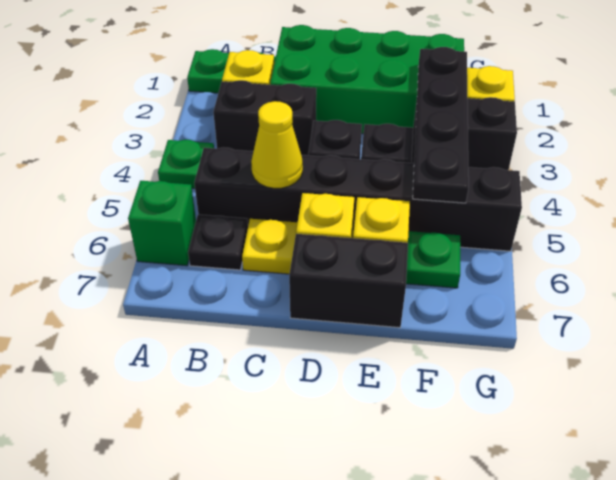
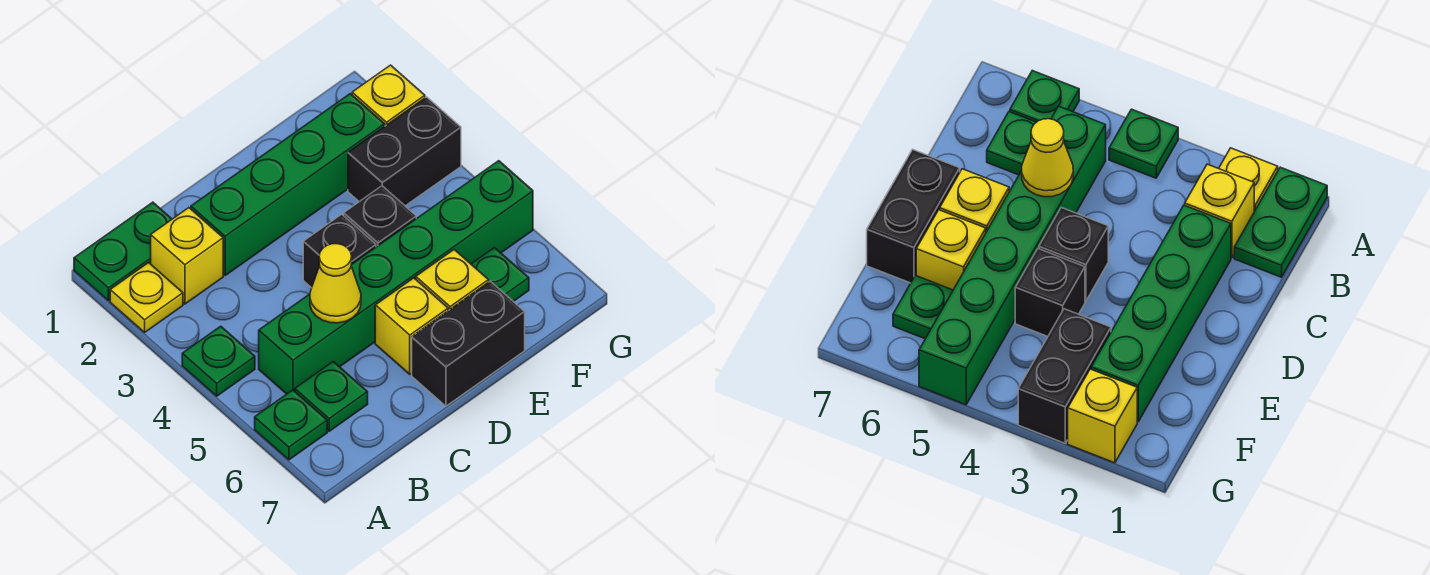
green 1x1 brick [128,181,196,266] -> green 1x1 plate [255,390,327,460]
black 1x2 brick [213,80,316,155] -> none
black 1x6 brick [194,147,522,251] -> green 1x6 brick [259,161,533,394]
black 1x1 plate [188,215,248,270] -> green 1x1 plate [295,362,368,431]
green 2x4 brick [270,25,464,134] -> green 1x4 brick [191,94,385,275]
yellow 1x1 plate [242,219,298,274] -> yellow 1x1 plate moved to [110,263,183,332]
black 1x4 plate [413,47,469,203] -> none

